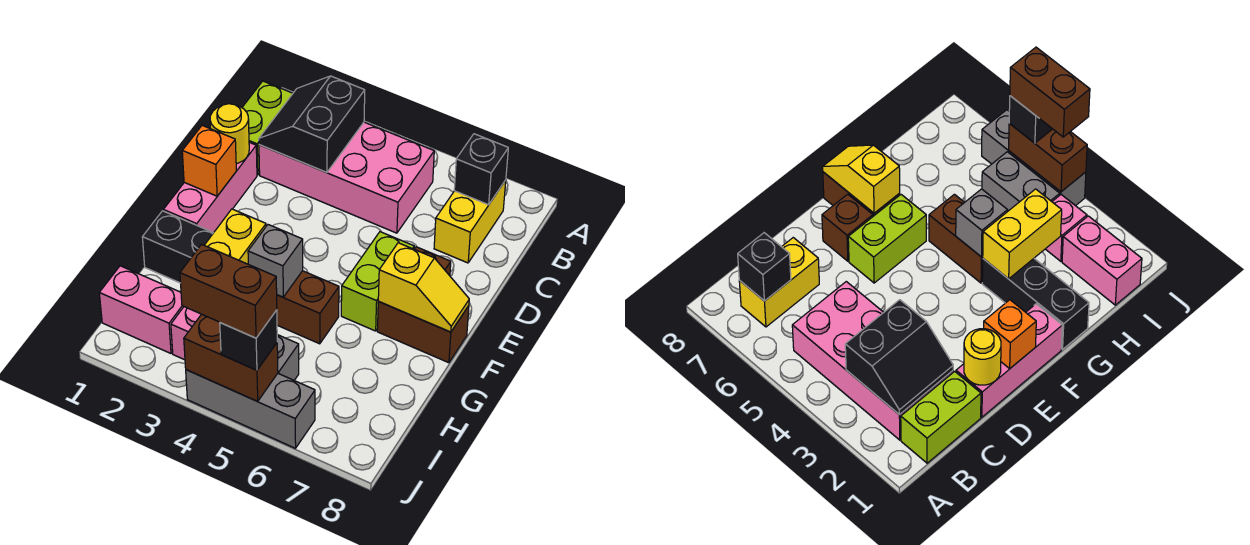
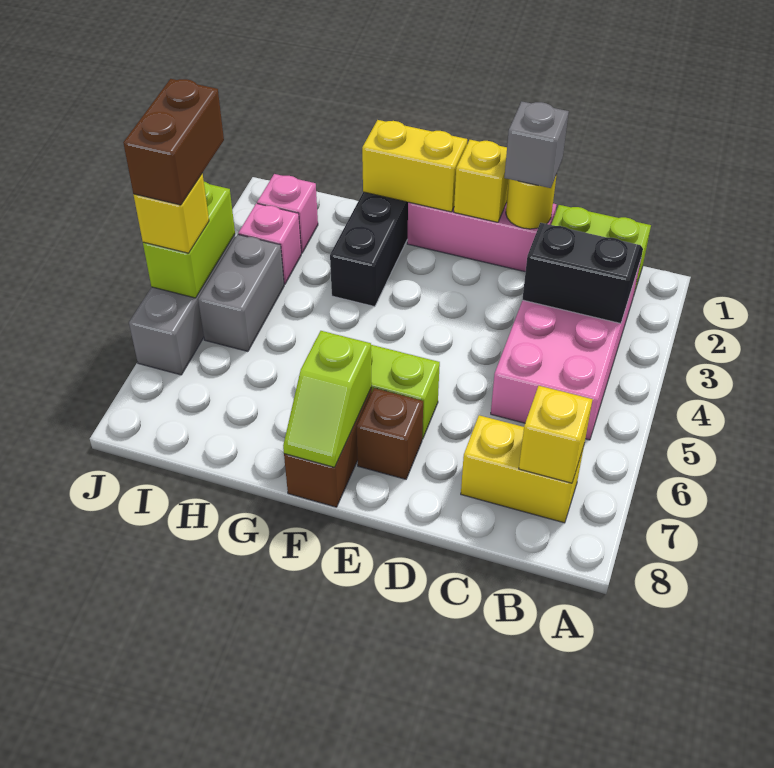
black 1x1 brick [454,134,508,205] -> yellow 1x1 brick [519,386,593,483]
orange 1x1 brick [182,125,236,196] -> yellow 1x1 brick [454,140,509,222]
yellow 1x2 slope [378,243,469,332] -> lime 1x2 slope [283,331,372,467]
yellow 1x2 brick [204,209,266,264] -> yellow 1x2 brick moved to [362,120,467,212]
brown 1x2 brick [277,271,339,344] -> none
grey 1x1 brick [248,225,303,297] -> grey 1x1 brick moved to [504,102,569,188]
pink 1x2 brick [99,266,184,353] -> pink 1x1 brick [257,174,318,253]
brown 1x2 brick [184,314,278,401] -> lime 1x2 brick [143,182,235,298]
black 1x1 brick [220,310,277,370] -> yellow 1x1 brick [133,173,209,253]

